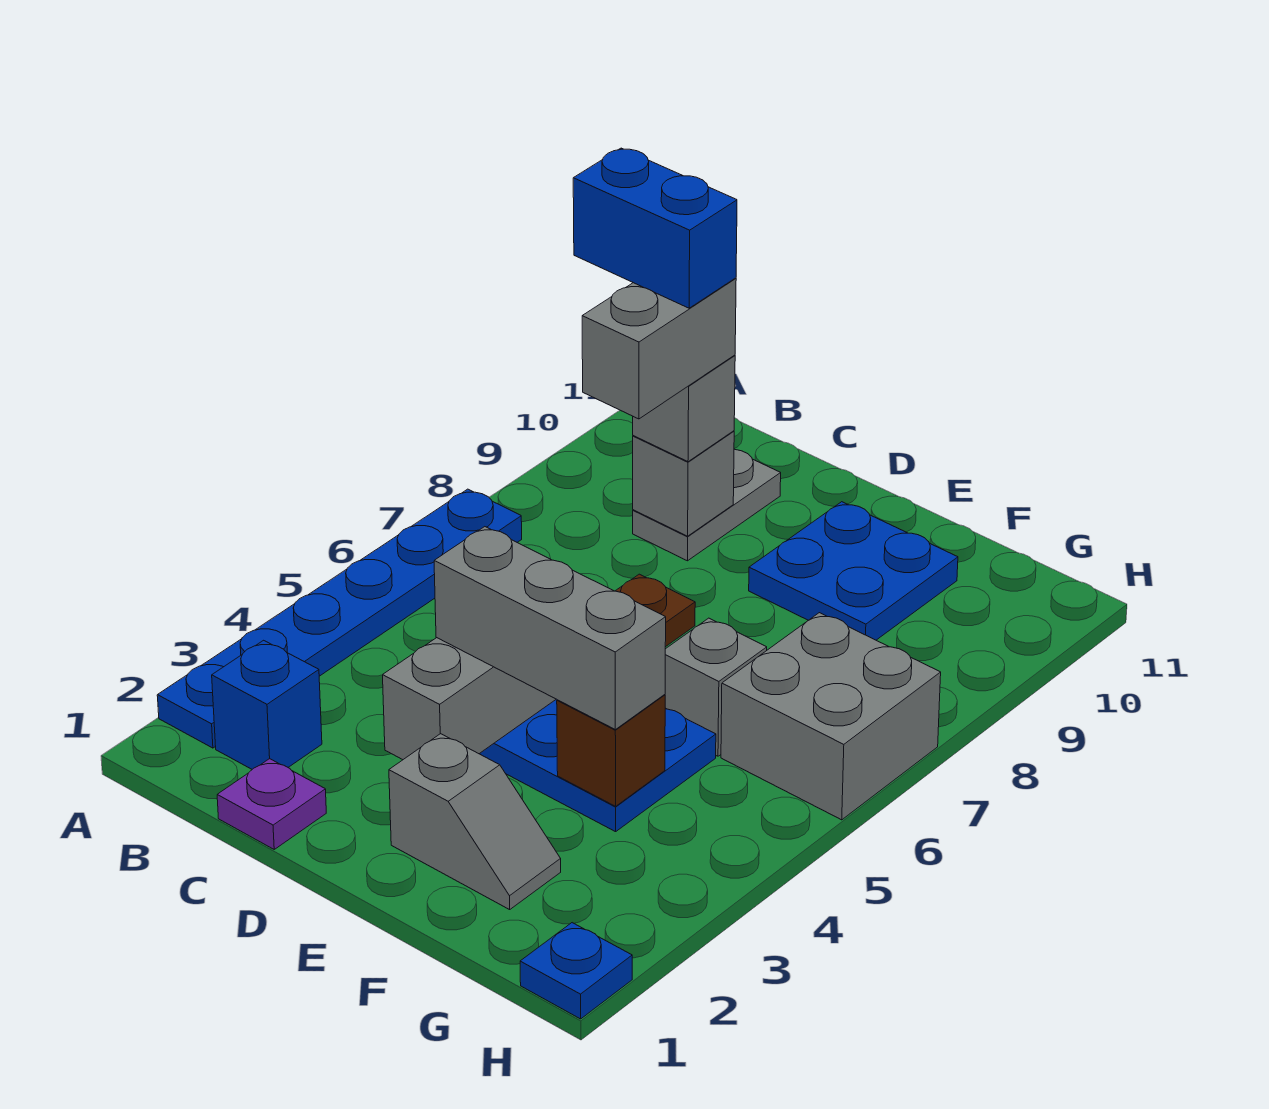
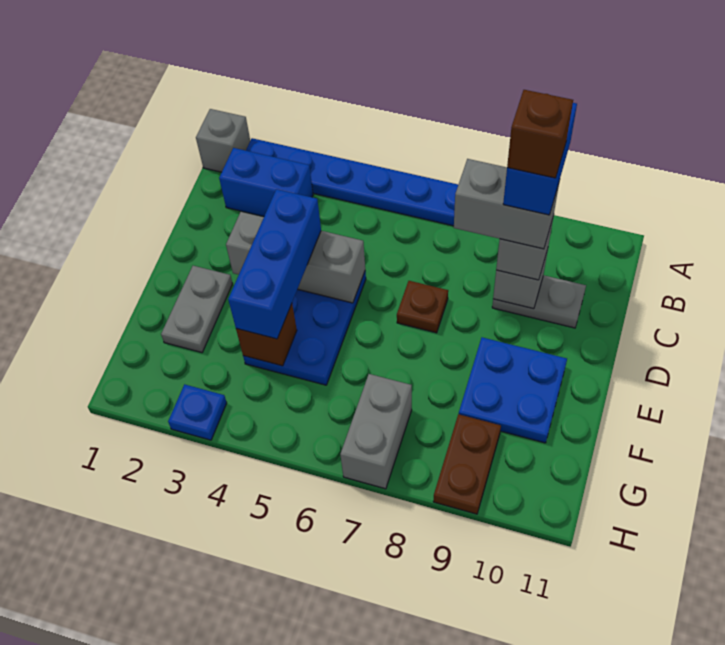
blue 1x1 brick [212,640,322,769] -> blue 1x2 brick [219,148,313,216]
purple 1x1 plate [217,759,326,849] -> none
none -> brown 1x1 brick [507,90,573,178]
grey 1x3 brick [434,527,666,730] -> blue 1x3 brick [228,189,321,339]
grey 1x2 slope [389,734,561,910] -> grey 1x2 plate [161,266,233,353]
grey 1x1 brick [665,618,767,756] -> grey 1x1 brick moved to [196,109,250,172]
grey 2x2 brick [721,613,941,820] -> grey 1x2 brick [340,374,412,489]
none -> brown 1x2 plate [433,414,501,514]
blue 1x1 plate [520,923,632,1019] -> blue 1x1 plate moved to [168,384,227,440]

